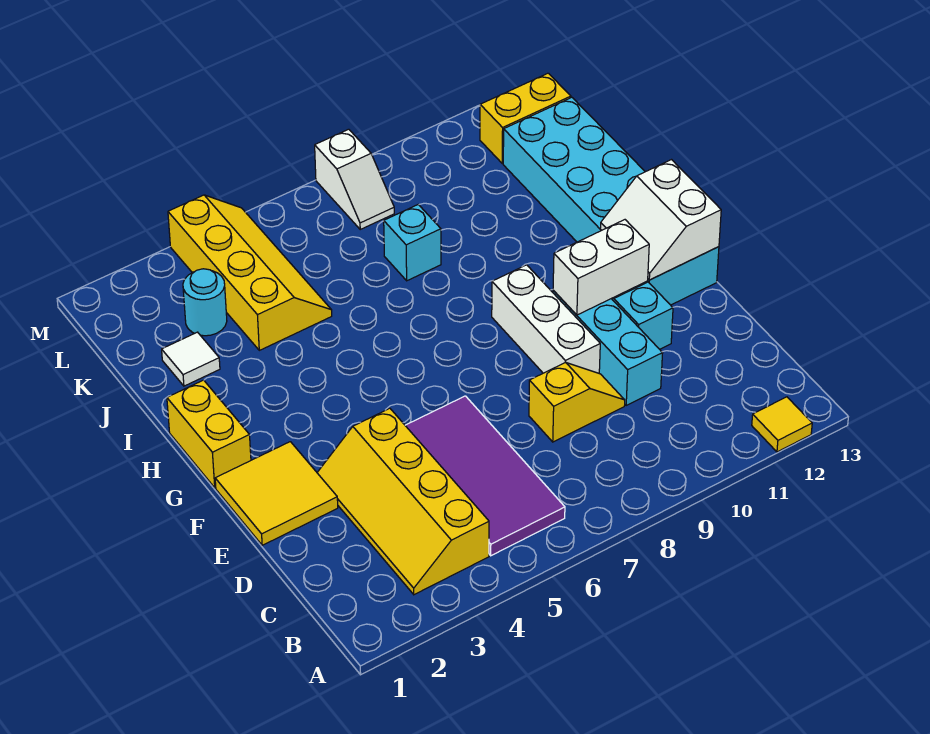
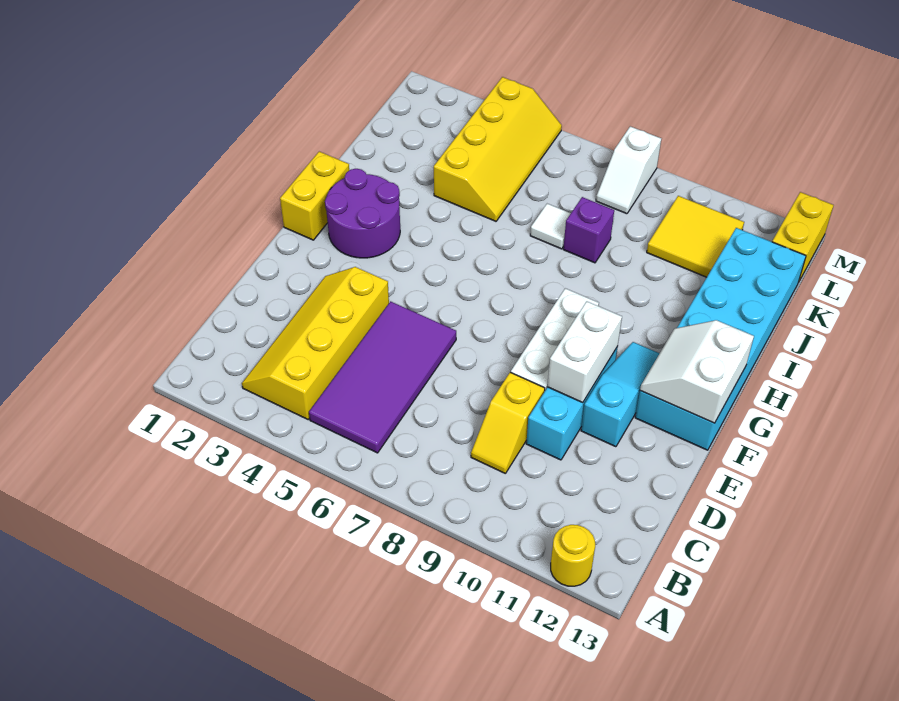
yellow 1x1 tile [752,397,812,452] -> yellow 1x1 round brick [551,525,595,586]
yellow 1x2 slope [529,362,625,442] -> yellow 1x2 slope turned to [471,372,545,474]
yellow 2x2 tile [215,442,338,545] -> yellow 2x2 tile moved to [647,196,744,277]
white 1x2 brick [553,220,649,315] -> white 1x2 brick turned to [547,302,622,403]
none -> purple 2x2 round brick [325,169,400,258]
white 1x1 tile [162,332,220,386] -> white 1x1 tile moved to [530,204,571,249]
cyan 1x1 brick [384,205,441,281] -> purple 1x1 brick [563,197,614,263]
cyan 1x1 round brick [183,269,227,336] -> none
yellow 1x2 brick [480,73,571,163] -> yellow 1x2 brick turned to [772,192,834,281]

